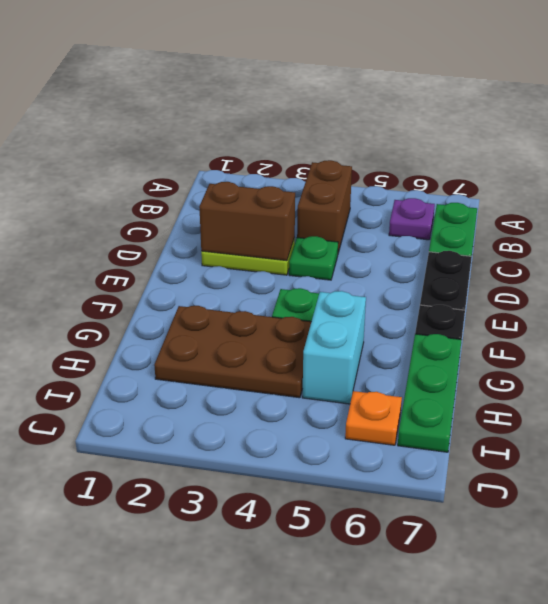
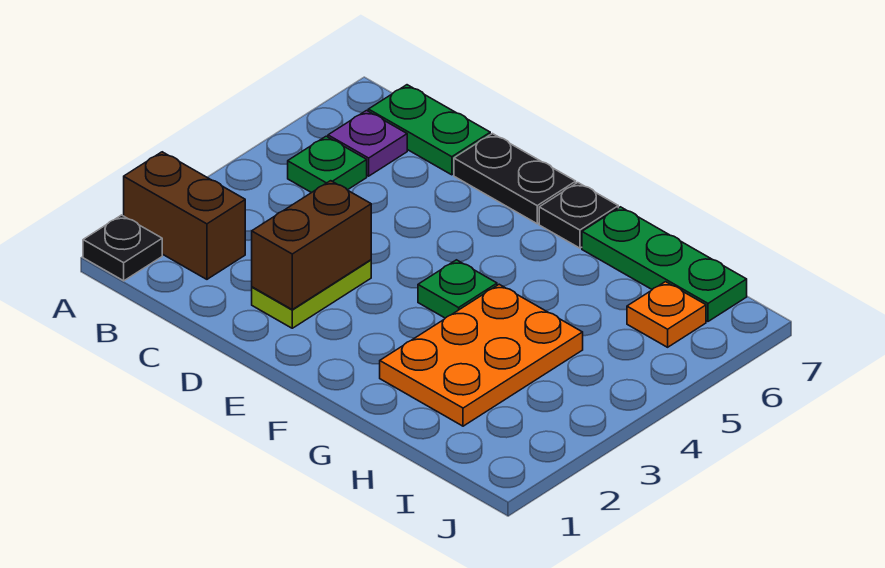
none -> black 1x1 plate [83,215,162,281]
brown 1x2 brick [297,160,352,253] -> brown 1x2 brick moved to [124,152,245,279]
green 1x1 plate [289,236,338,280] -> green 1x1 plate moved to [288,136,367,193]
brown 2x3 plate [154,306,311,398] -> orange 2x3 plate [380,284,583,426]
cyan 1x2 brick [302,291,366,404] -> none

